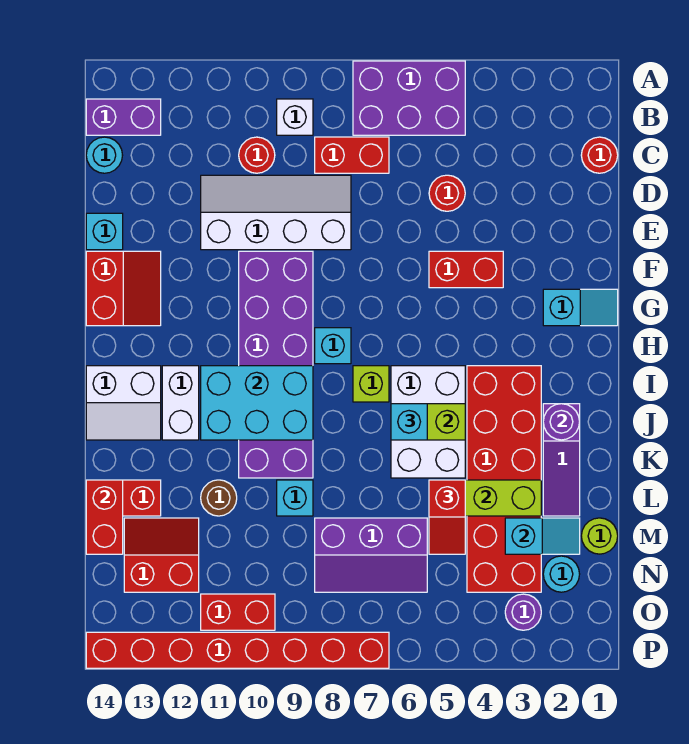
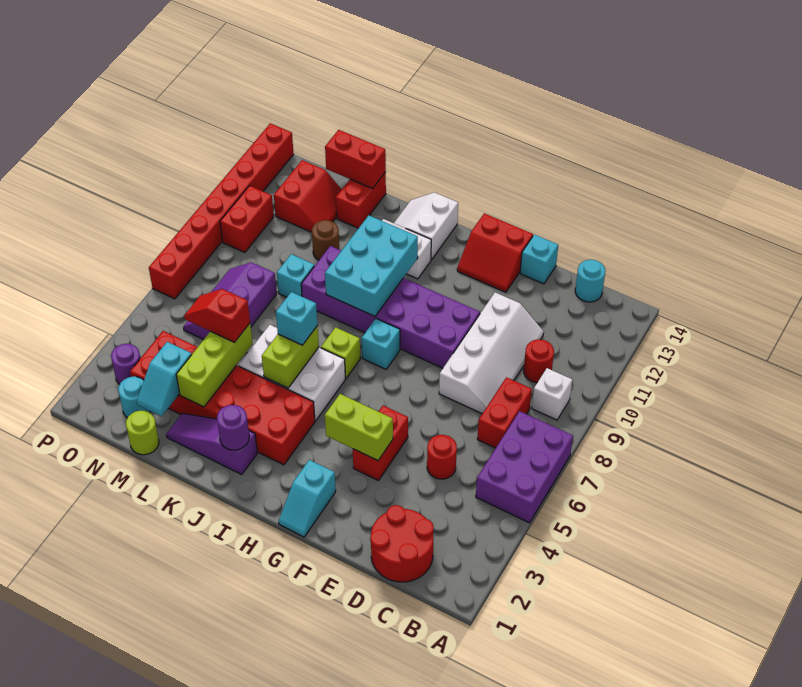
purple 1x2 brick [86,99,161,135] -> none
red 1x1 round brick [581,137,618,173] -> red 2x2 round brick [370,505,434,582]
none -> lime 1x2 brick [325,394,393,461]

